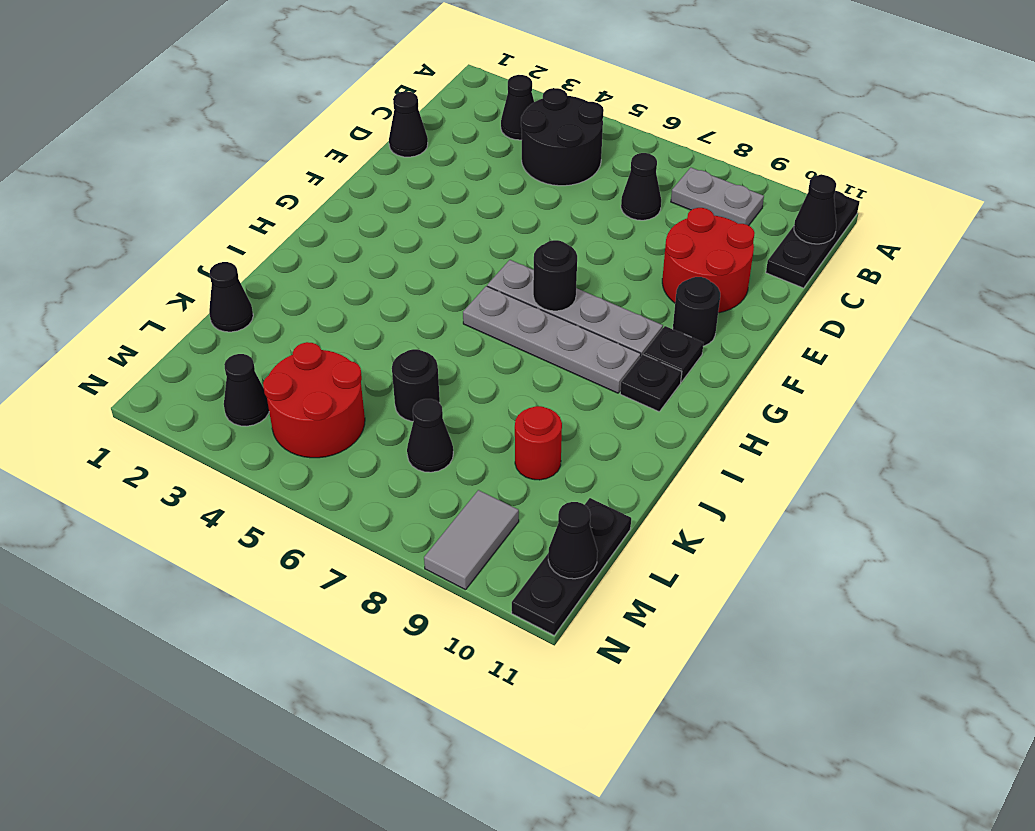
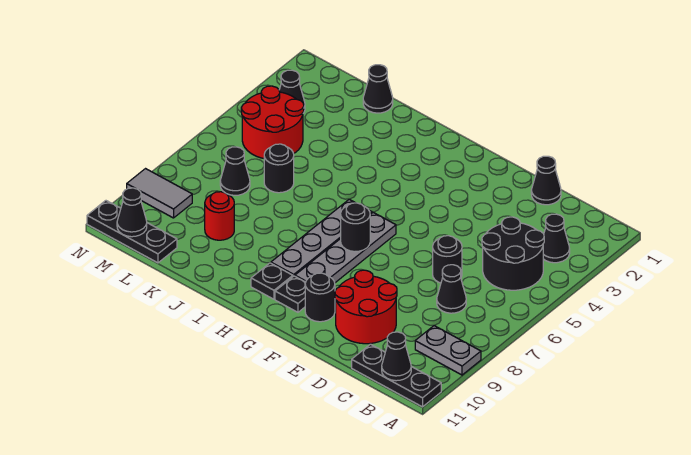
grey 1x2 plate [671,168,764,226] -> grey 1x2 plate turned to [415,326,481,375]
none -> black 1x1 round brick [433,236,462,283]

